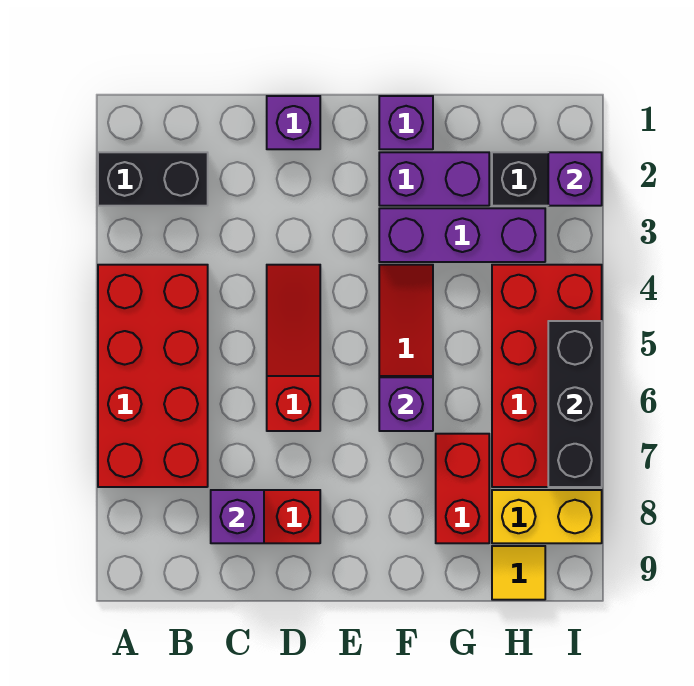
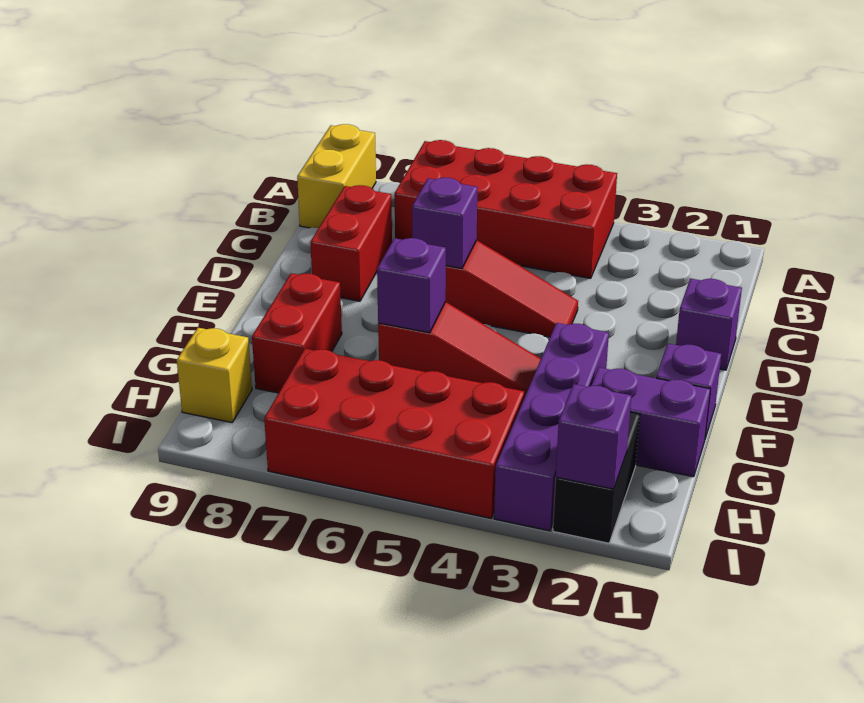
black 1x2 brick [98,152,208,206] -> none
purple 1x1 brick [211,490,264,543] -> purple 1x1 brick moved to [412,178,477,268]
purple 1x2 brick [379,152,489,206] -> purple 1x2 brick turned to [591,367,710,477]
purple 1x3 brick [379,208,545,262] -> purple 1x4 brick [494,323,609,531]
red 1x2 brick [436,434,489,543] -> red 1x2 brick turned to [252,273,342,393]
yellow 1x2 brick [492,490,602,543] -> yellow 1x2 brick moved to [297,124,376,228]
yellow 1x1 tile [492,546,545,600] -> yellow 1x1 brick [177,328,252,423]
black 1x3 brick [548,321,602,487] -> none

